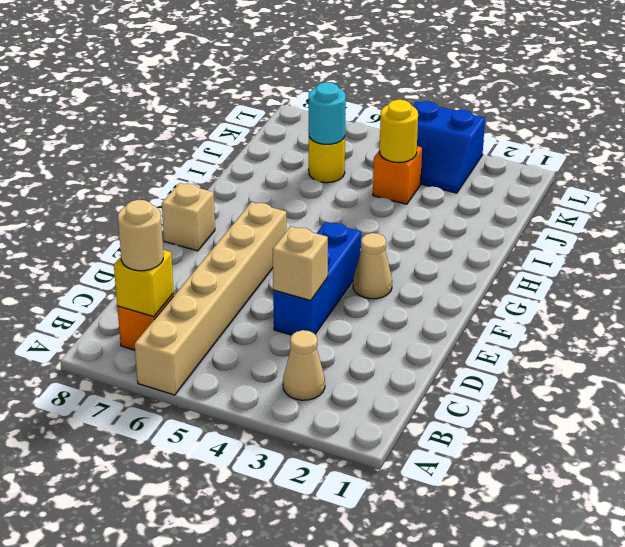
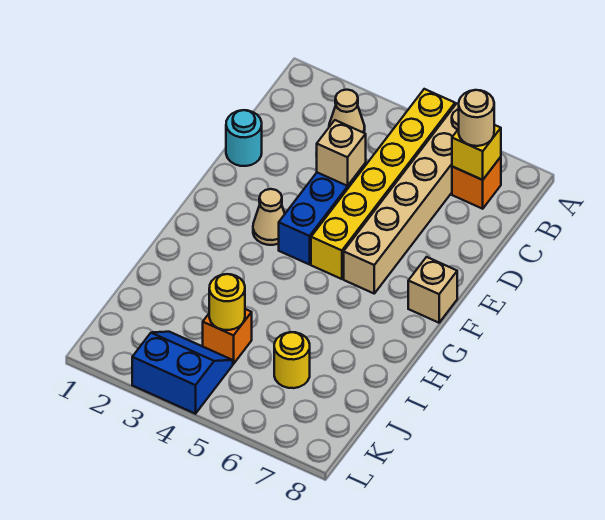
none -> yellow 1x6 brick [311,89,455,279]
cyan 1x1 round brick [309,82,346,144] -> cyan 1x1 round brick moved to [226,110,262,166]

